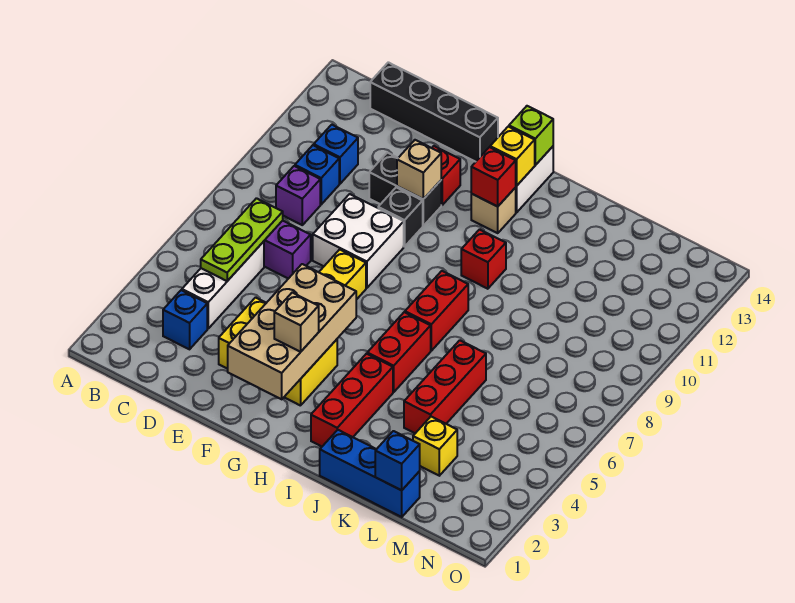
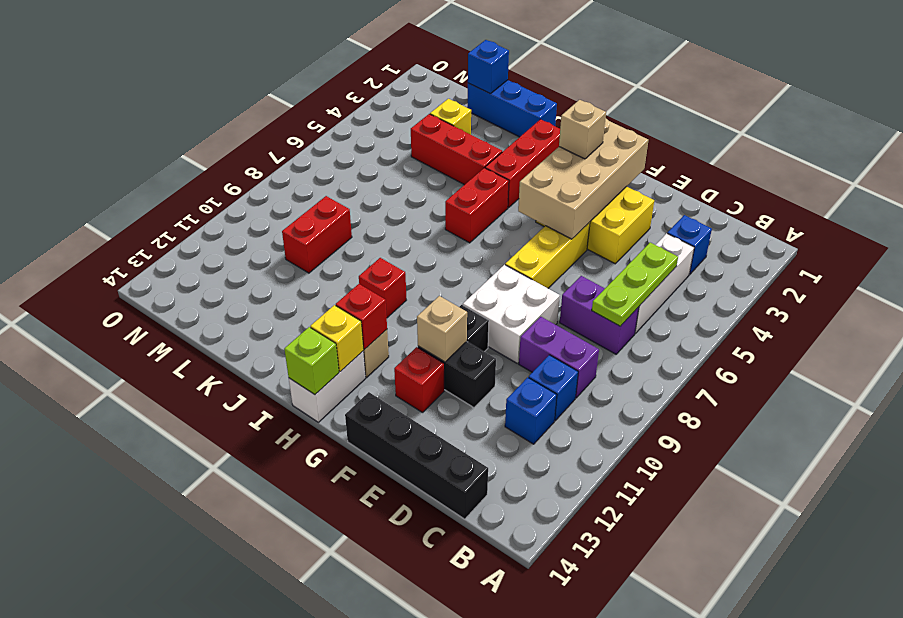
purple 1x1 brick [276,166,320,225] -> purple 1x2 brick [519,317,599,398]
red 1x2 brick [405,271,468,351] -> red 1x2 brick moved to [282,196,352,273]
red 1x3 brick [404,340,486,433] -> red 1x3 brick turned to [411,114,502,185]

